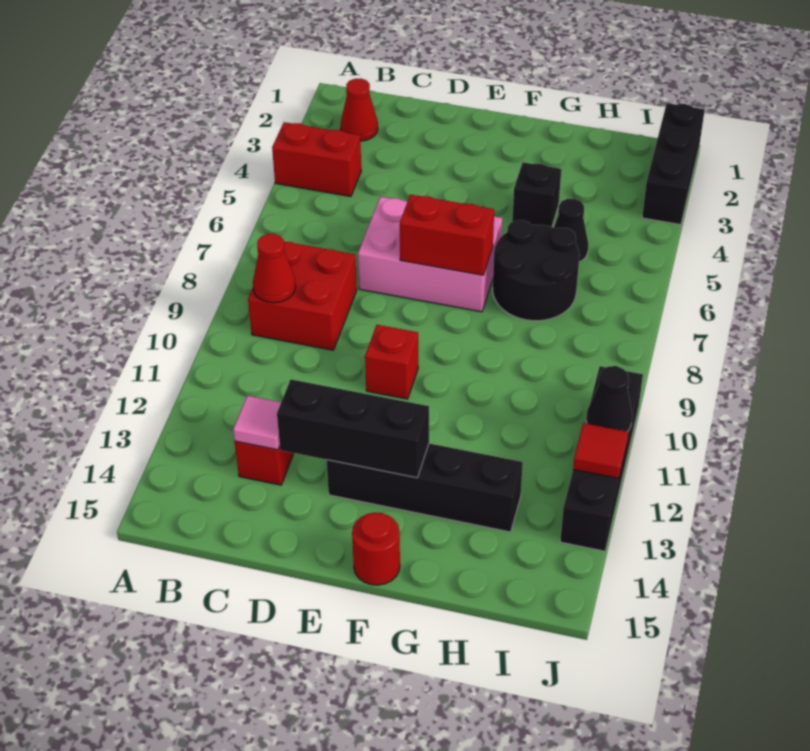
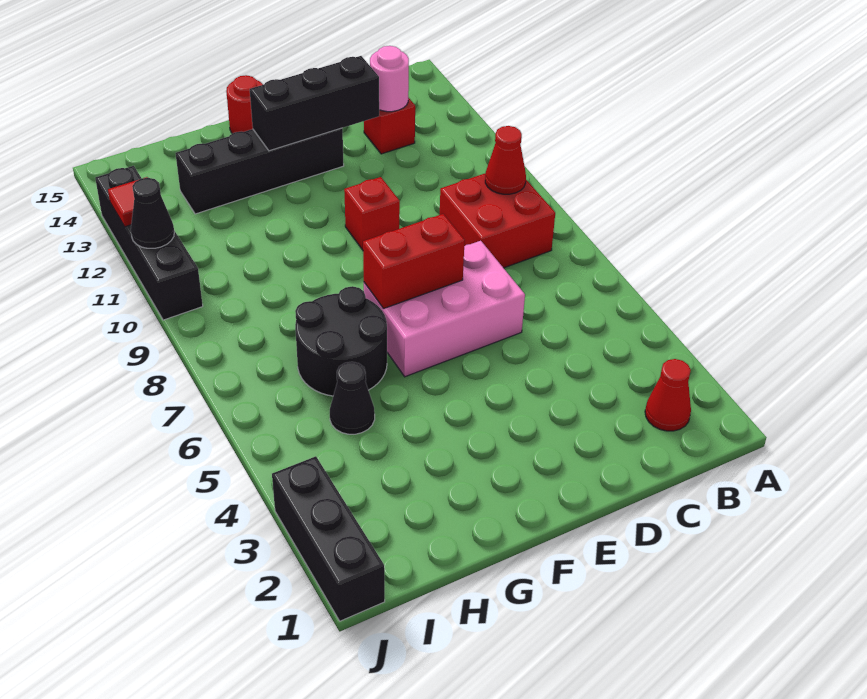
red 1x2 brick [272,122,361,197] -> none
pink 1x1 tile [233,396,281,450] -> pink 1x1 round brick [370,46,409,112]
black 1x1 brick [512,162,561,227] -> none

